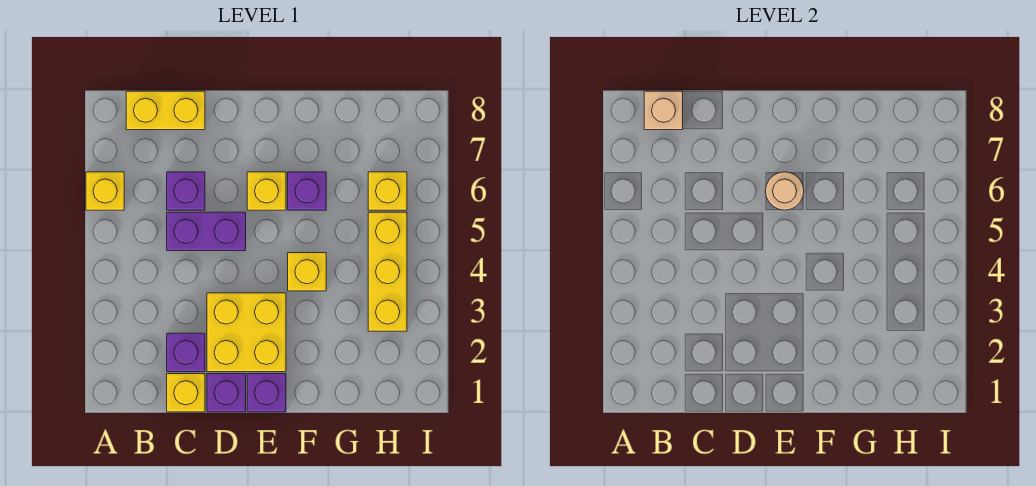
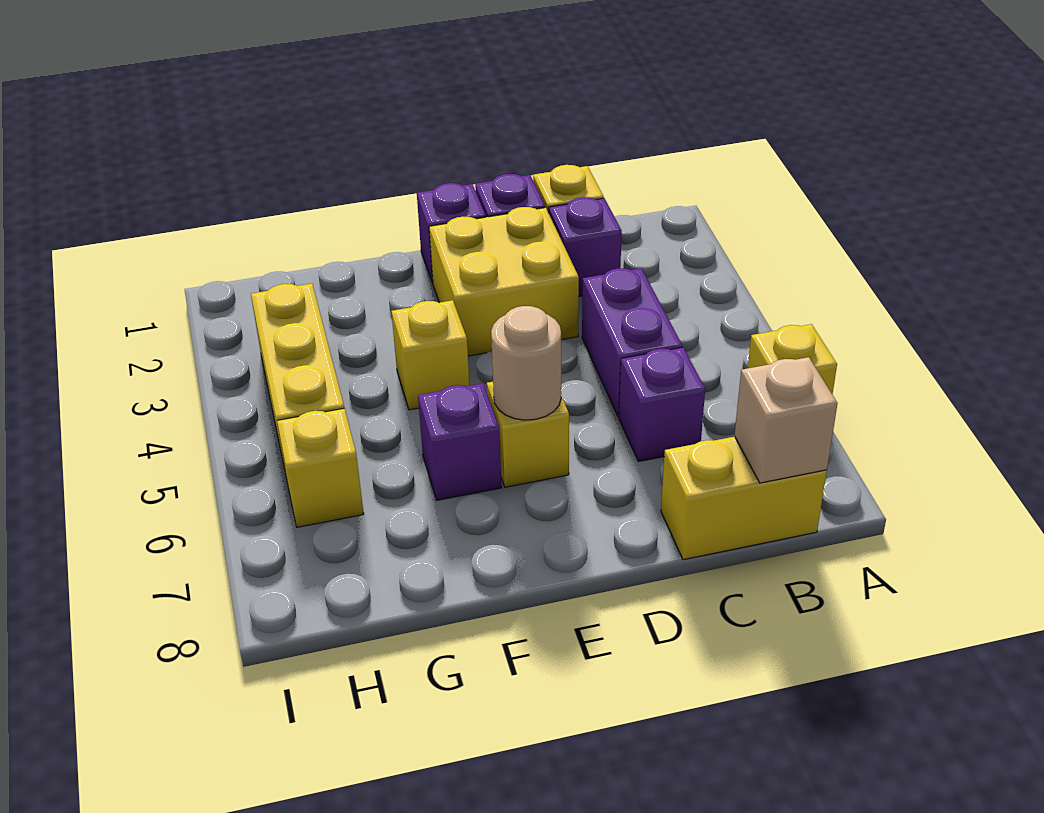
purple 1x2 brick [167,212,246,251] -> purple 1x2 brick turned to [582,268,682,417]

